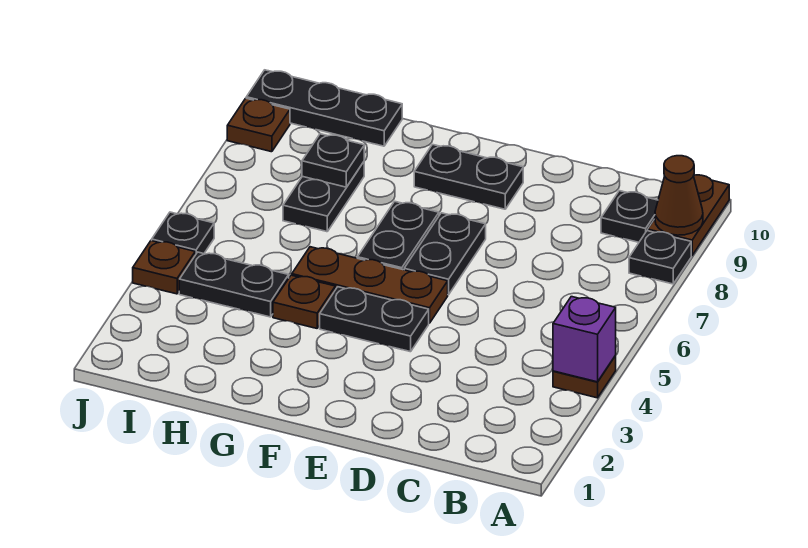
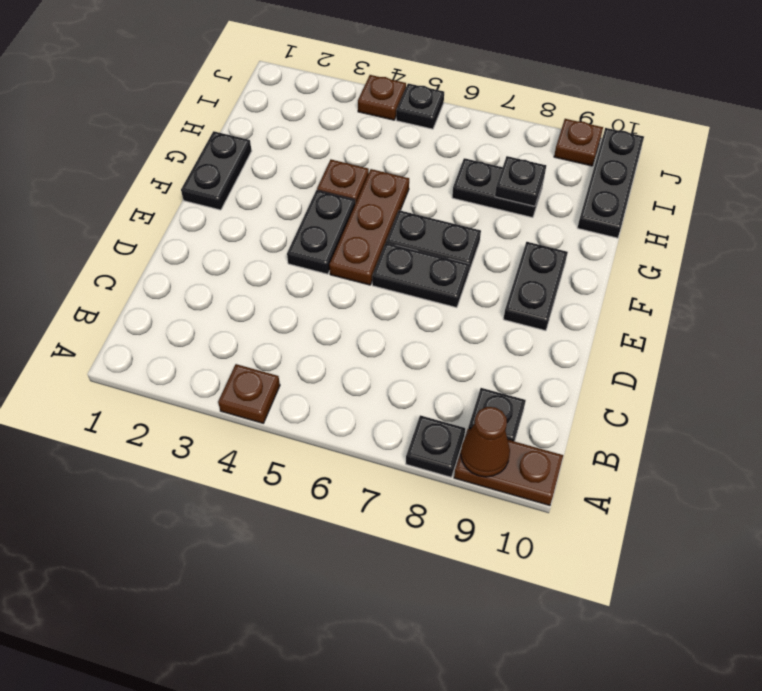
purple 1x1 brick [553,297,616,382] -> none
black 1x2 plate [179,252,289,317] -> black 1x2 plate moved to [181,131,252,210]

